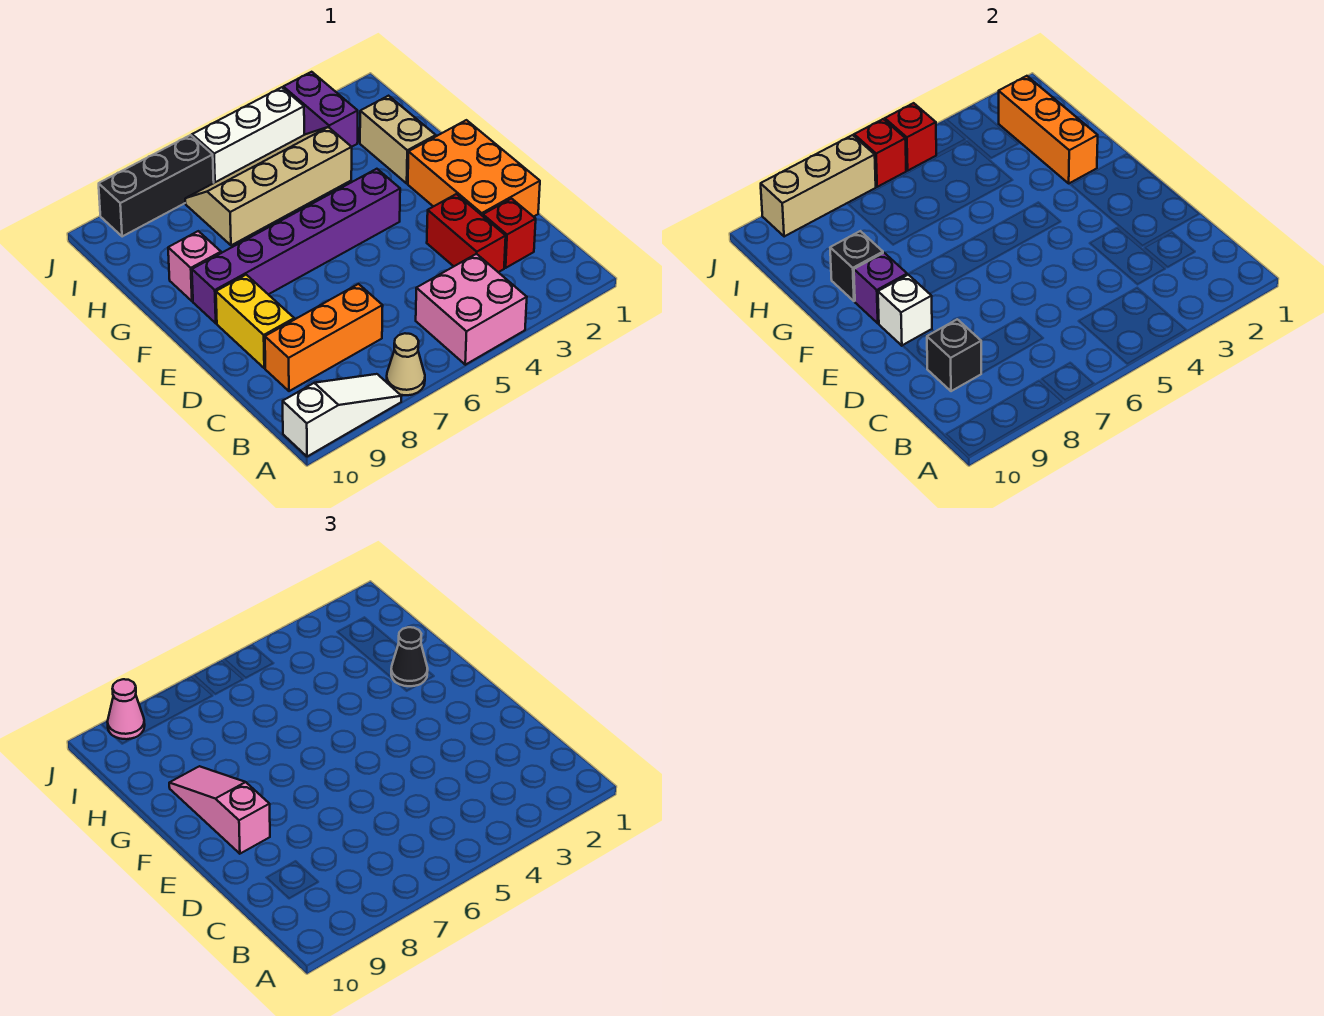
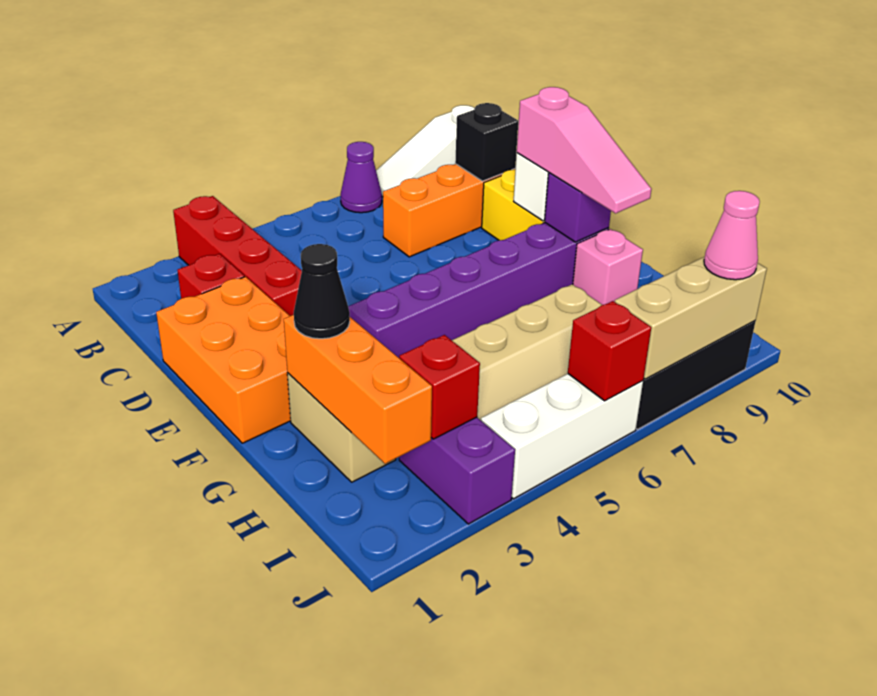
pink 2x2 brick [416,254,527,365] -> none
tan 1x1 cone [387,333,425,395] -> purple 1x1 cone [340,142,382,213]
red 1x2 brick [427,194,506,272] -> red 1x4 brick [173,196,302,316]
black 1x1 brick [830,231,883,301] -> none
red 1x1 brick [885,103,936,170] -> red 1x1 brick moved to [399,335,480,439]

